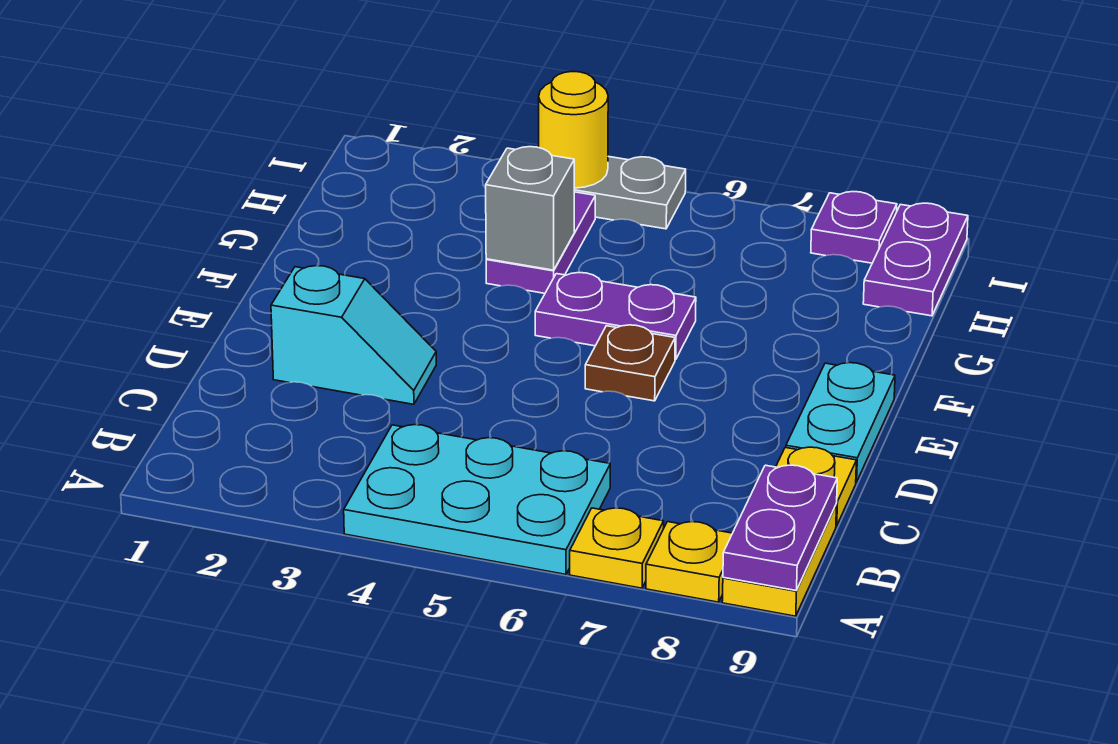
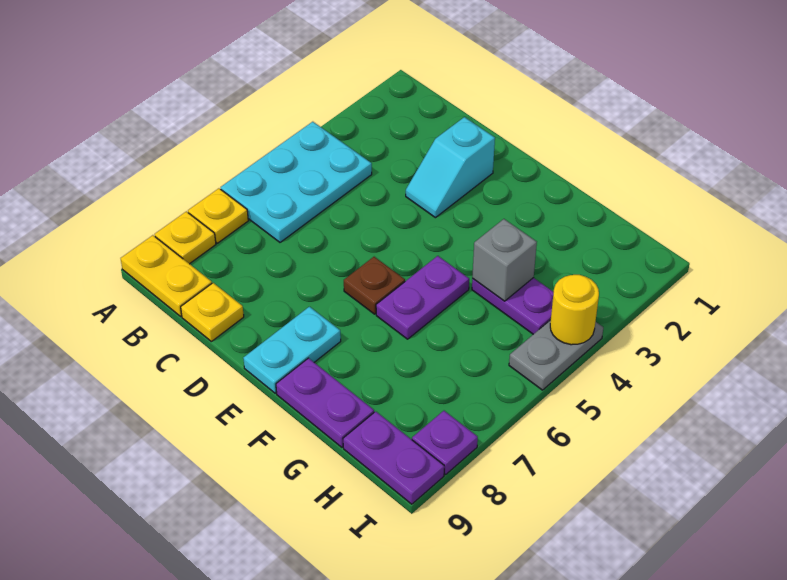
purple 1x2 plate [723,465,837,591] -> purple 1x2 plate moved to [276,358,374,447]
cyan 1x2 plate [786,363,895,482] -> cyan 1x2 plate turned to [243,307,341,393]

